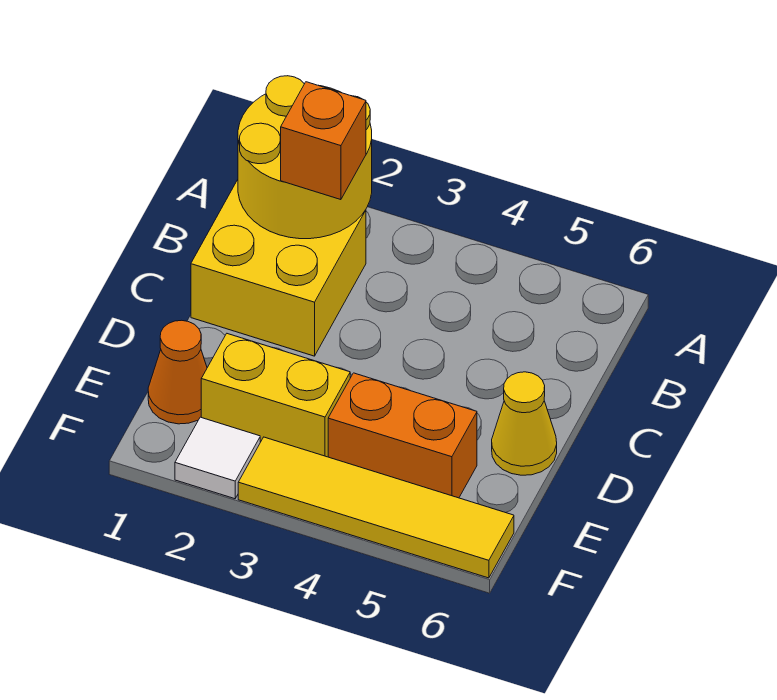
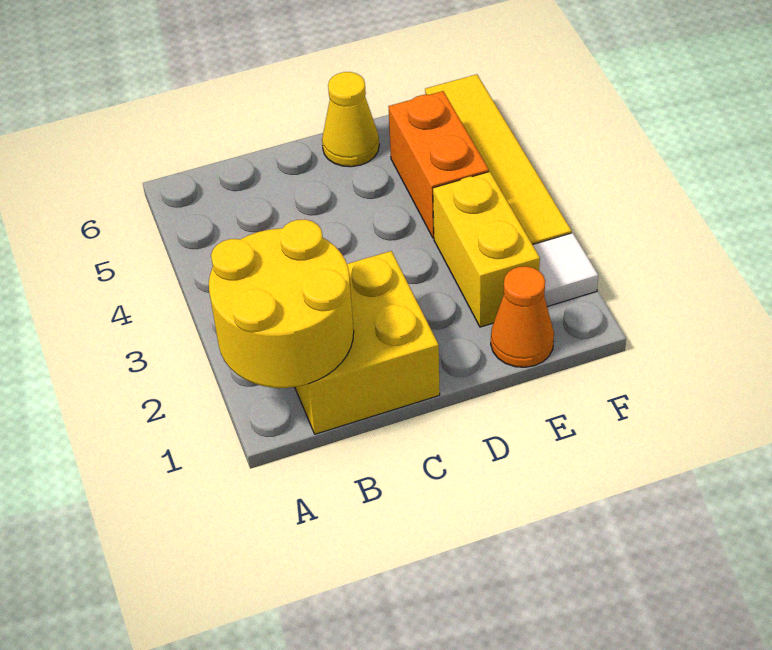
orange 1x1 brick [281,82,366,200] -> none

